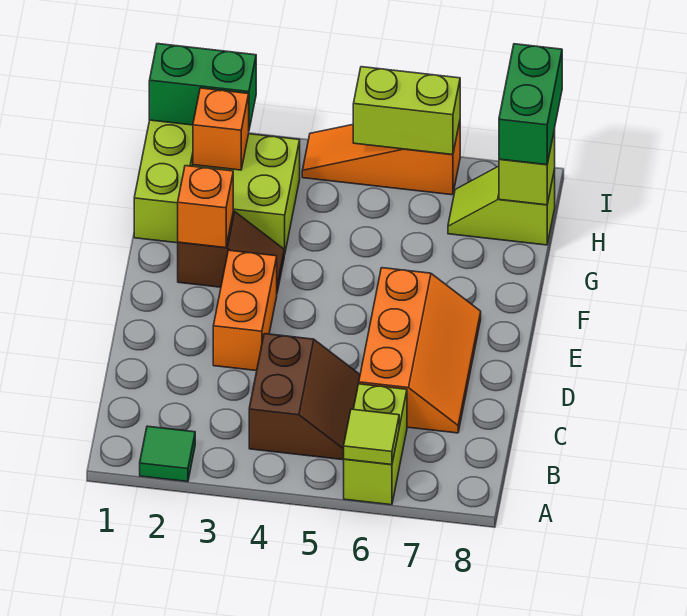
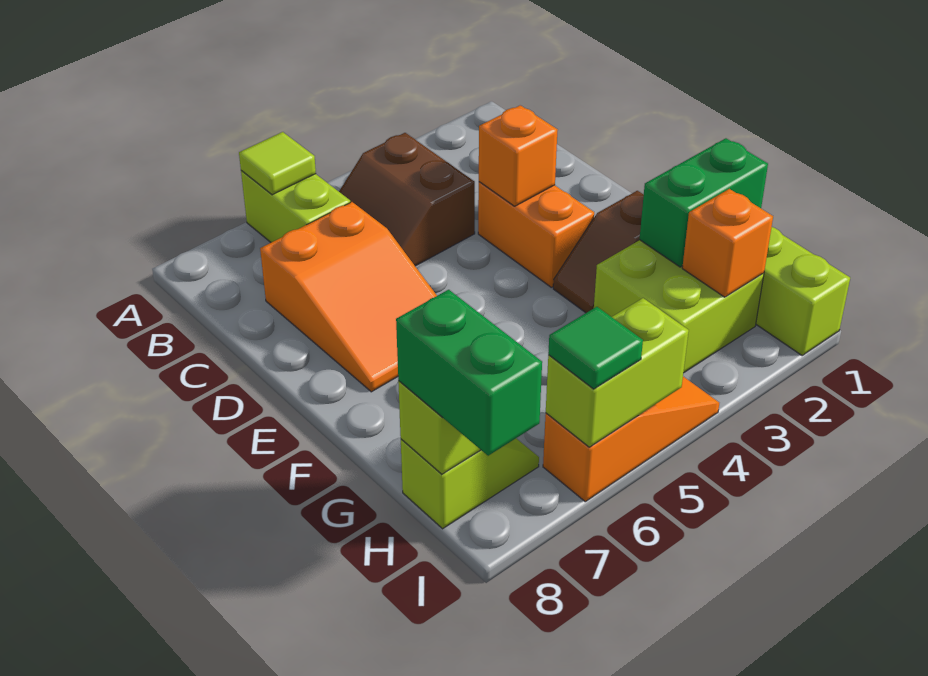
green 1x1 tile [140,426,195,482] -> green 1x1 tile moved to [548,307,643,389]
orange 2x3 slope [359,268,481,433] -> orange 2x3 slope turned to [260,202,437,392]
orange 1x1 brick [178,166,233,248] -> orange 1x1 brick moved to [479,105,557,206]
green 1x2 brick [149,44,256,129] -> green 1x2 brick moved to [640,138,768,267]

